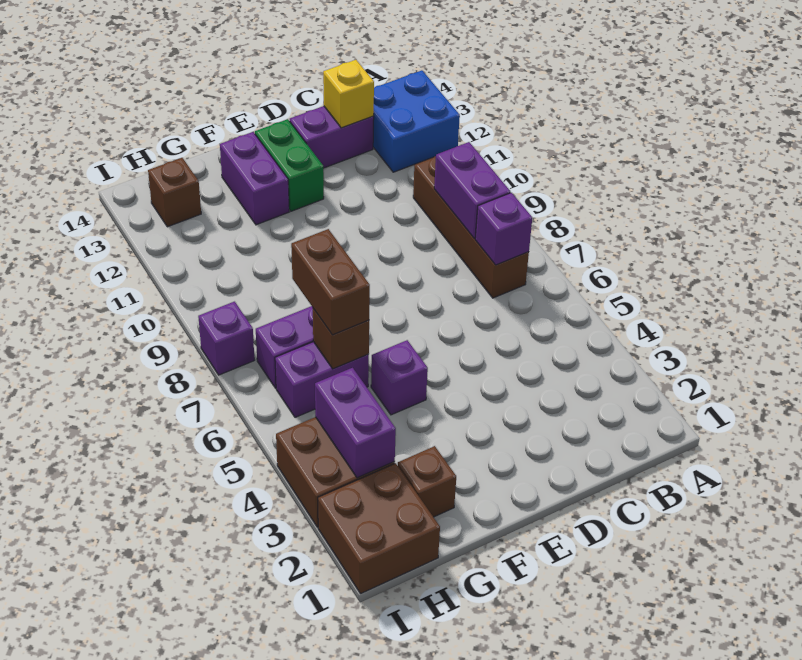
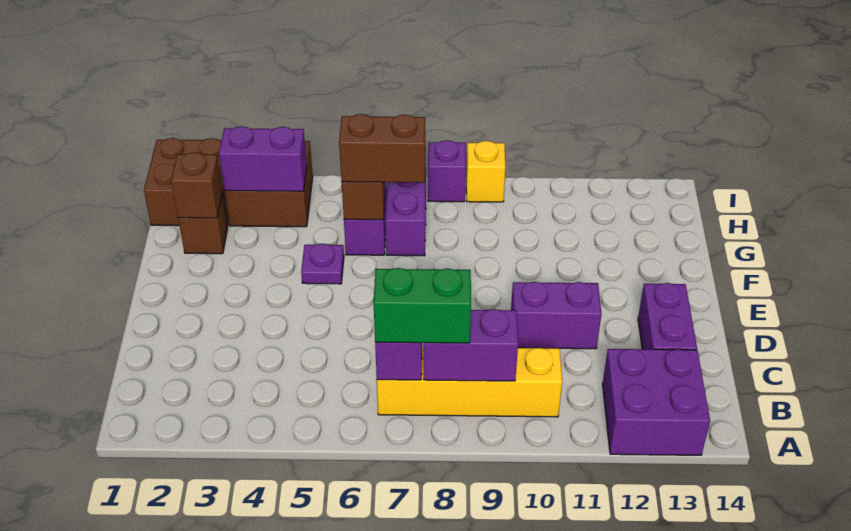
blue 2x2 brick [373,70,460,172] -> purple 2x2 brick [603,349,710,455]
brown 1x4 brick [413,156,529,298] -> yellow 1x4 brick [377,347,562,417]
yellow 1x1 brick [323,60,374,128] -> yellow 1x1 brick moved to [466,141,506,202]
green 1x2 brick [255,119,324,211] -> green 1x2 brick moved to [374,268,471,343]
purple 1x1 brick [371,340,428,415] -> purple 1x1 plate [301,244,344,284]
purple 1x2 brick [220,132,289,225] -> purple 1x2 brick moved to [511,282,602,349]
brown 1x1 brick [148,158,201,227] -> brown 1x1 brick moved to [171,153,222,218]

